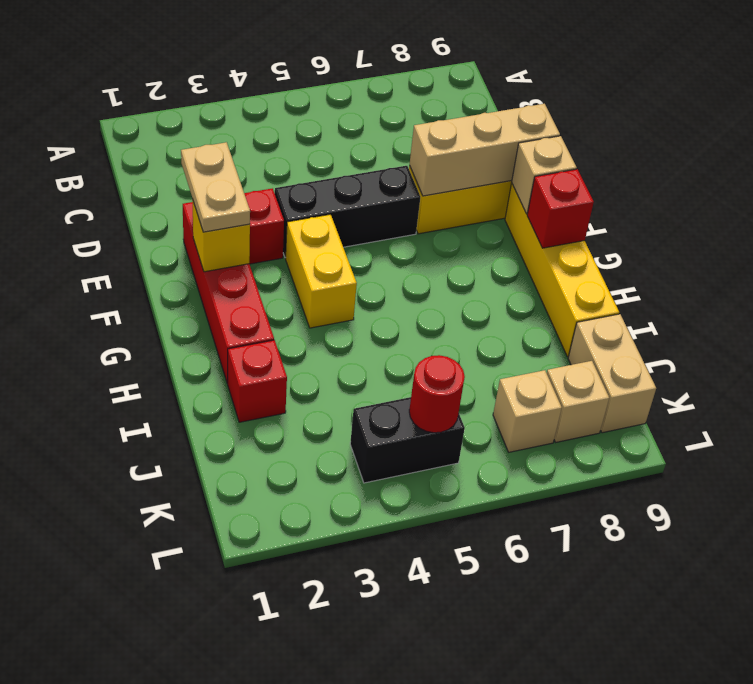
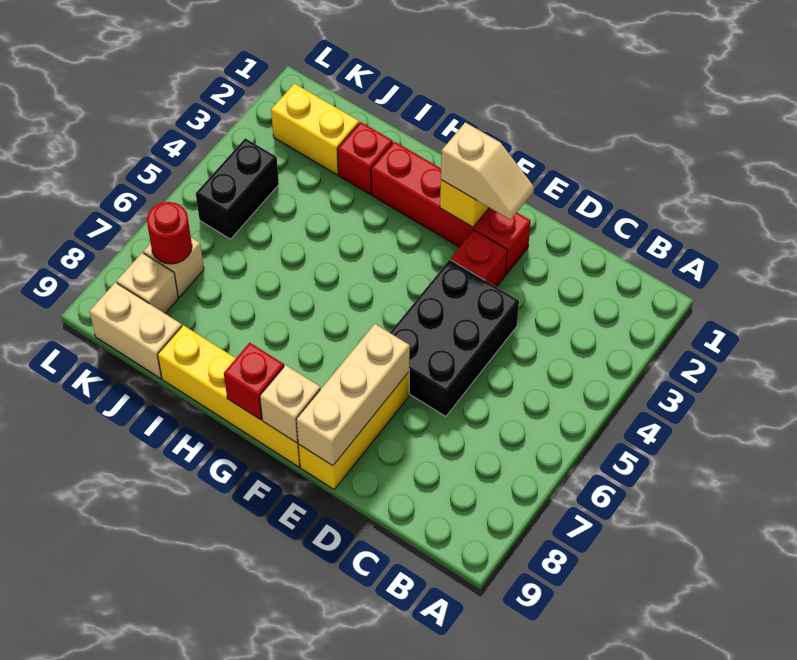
tan 1x2 plate [181,142,250,232] -> tan 1x2 slope [441,122,534,220]
black 1x3 brick [275,166,420,258] -> black 2x3 brick [390,260,519,417]
yellow 1x2 brick [286,214,357,328] -> yellow 1x2 brick moved to [271,84,359,175]
red 1x1 round brick [409,355,465,433] -> red 1x1 round brick moved to [147,202,192,264]

